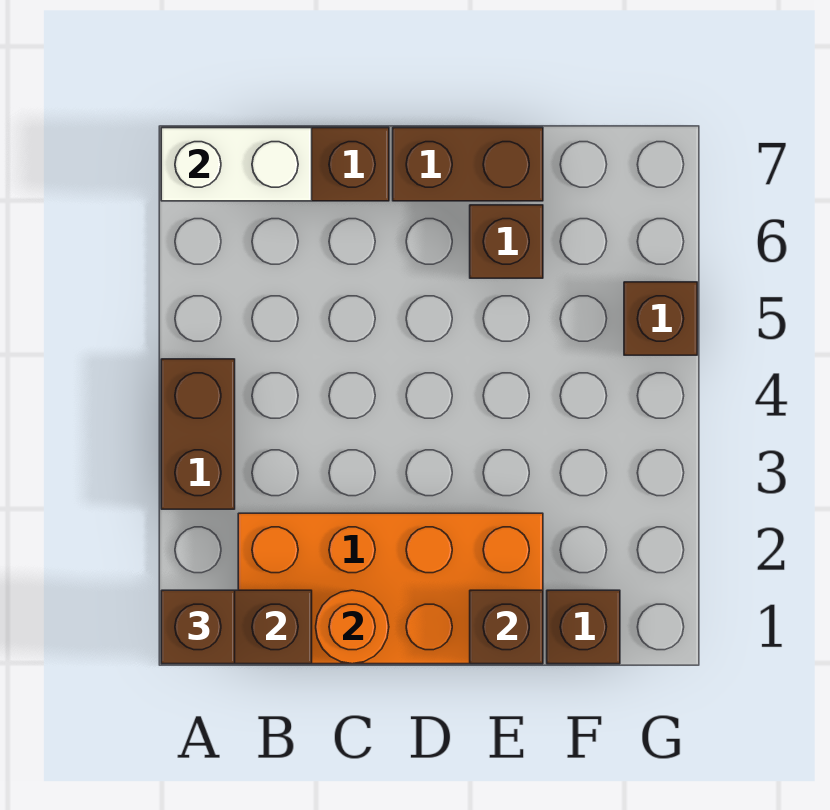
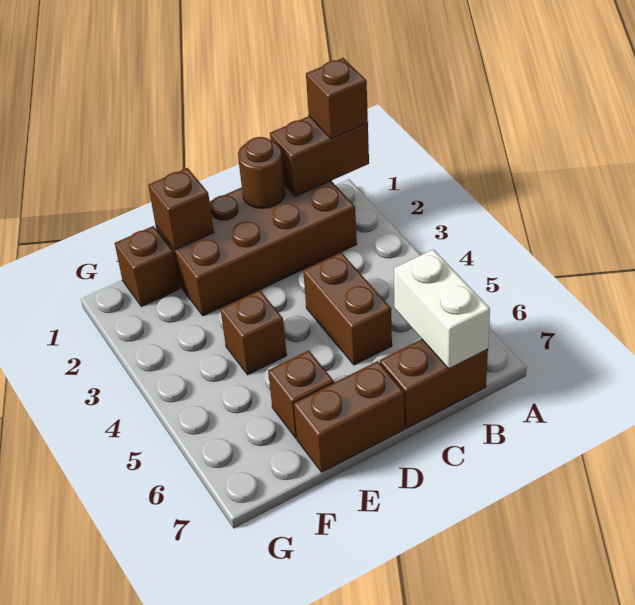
brown 1x2 brick [161,359,235,509] -> brown 1x2 brick moved to [303,253,392,365]
white 1x2 brick [161,128,312,201] -> white 1x2 brick turned to [394,249,490,369]
orange 2x4 brick [238,513,543,664] -> brown 2x4 brick [156,181,357,316]
orange 1x1 round brick [316,590,389,664] -> brown 1x1 round brick [238,137,285,208]
brown 1x1 brick [624,282,697,355] -> brown 1x1 brick moved to [220,290,287,375]

